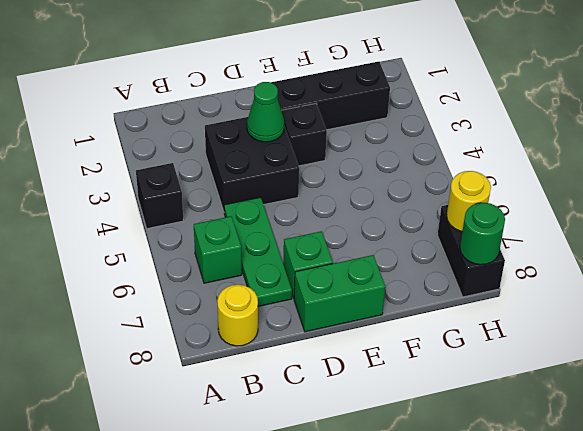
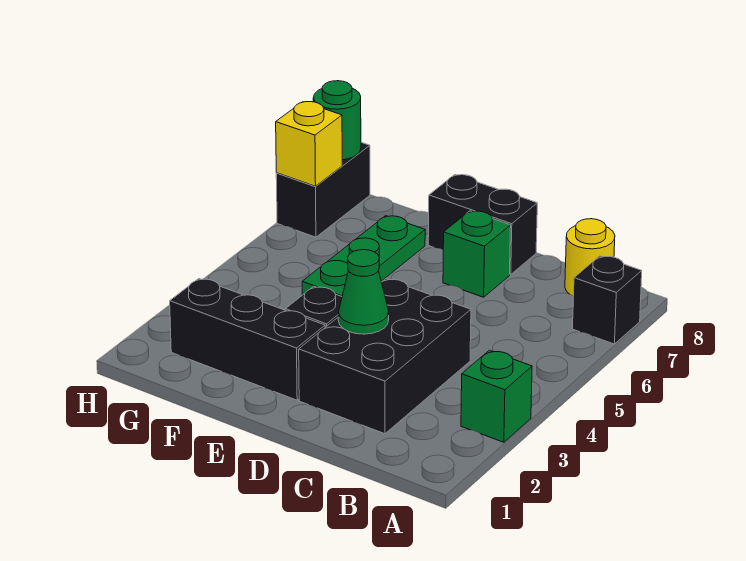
black 1x1 brick [136,163,183,229] -> black 1x1 brick moved to [573,256,642,344]
green 1x1 brick [194,216,242,283] -> green 1x1 brick moved to [461,350,532,442]
black 2x2 brick [205,117,299,211] -> black 2x3 brick [299,279,471,434]
green 1x3 plate [224,197,292,306] -> green 1x3 plate moved to [302,216,425,296]
green 1x2 brick [294,255,385,332] -> black 1x2 brick [428,175,537,274]
yellow 1x1 round brick [447,171,491,231] -> yellow 1x1 brick [276,102,342,186]

